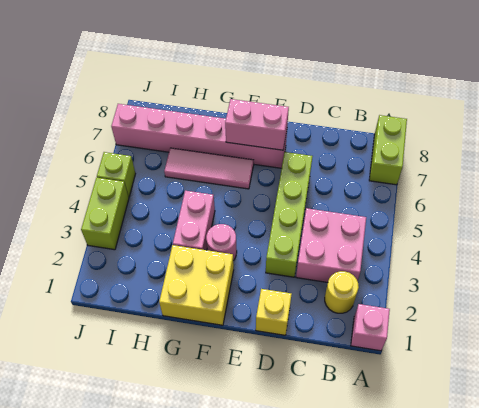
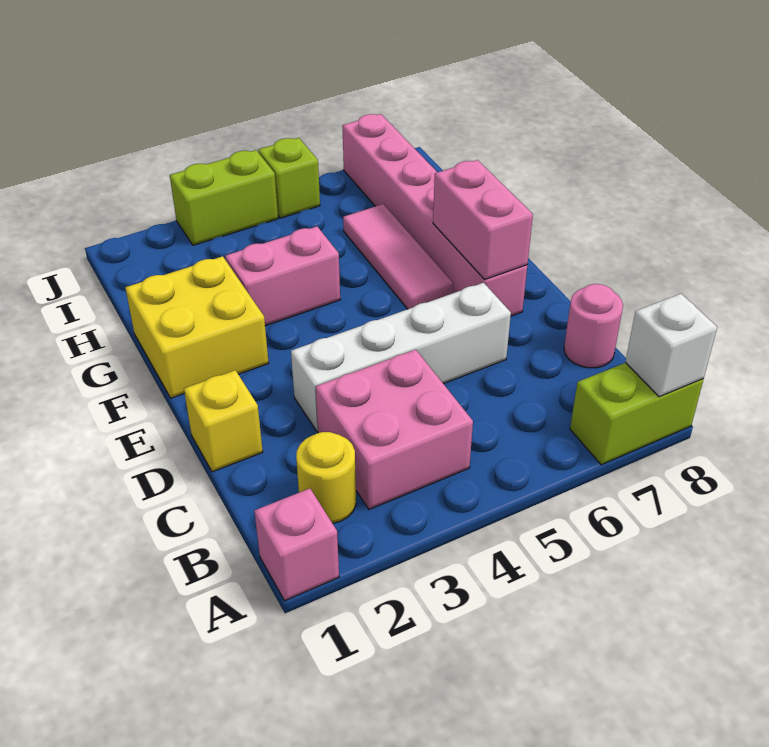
none -> white 1x1 brick [626,294,717,397]
lime 1x4 brick [266,152,313,277] -> white 1x4 brick [291,283,511,432]
pink 1x1 round brick [206,224,237,261] -> pink 1x1 round brick moved to [564,284,623,368]

